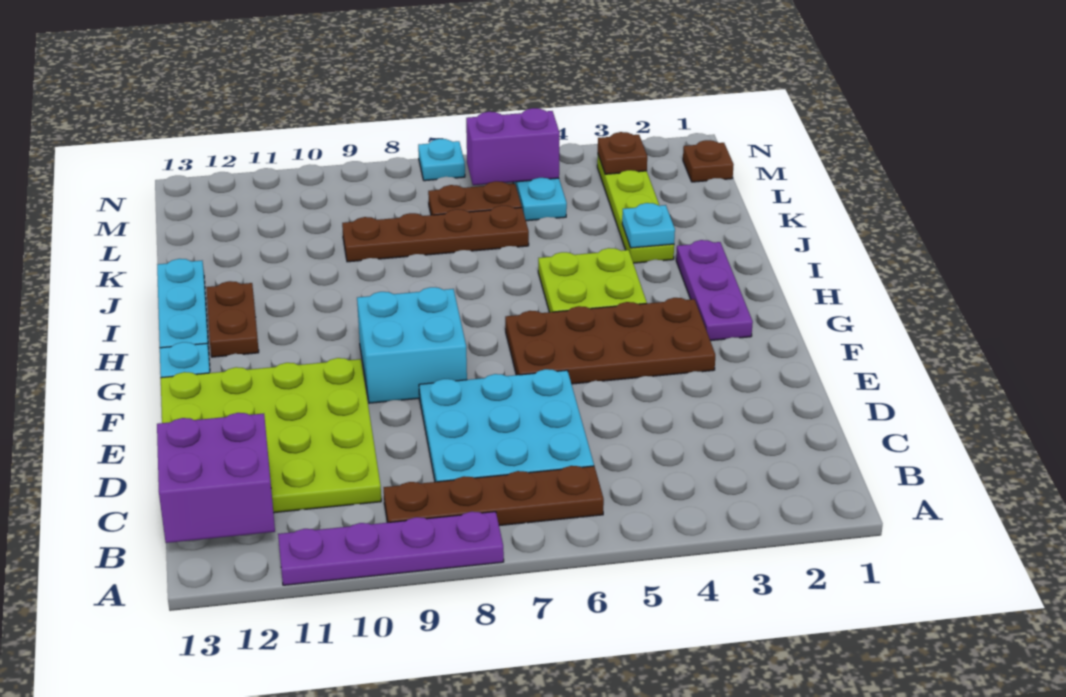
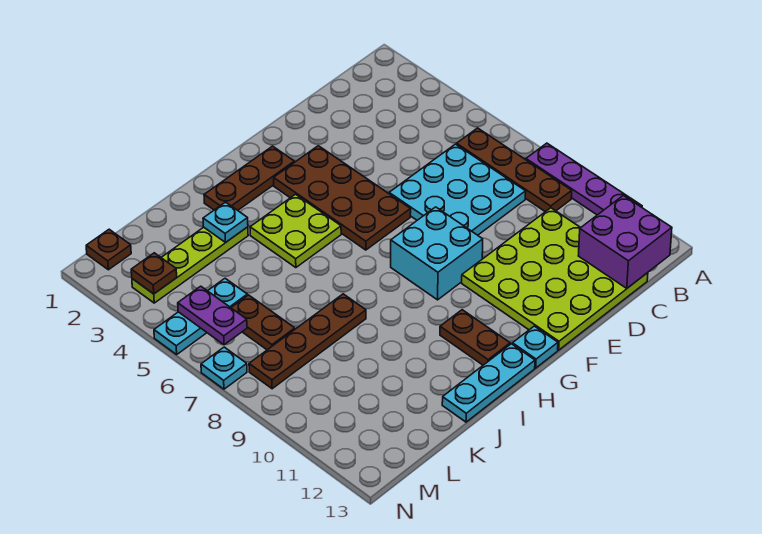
purple 1x3 plate [676,240,753,341] -> brown 1x3 plate [204,146,294,210]
brown 1x2 plate [206,281,259,357] -> brown 1x2 plate turned to [440,310,510,365]
brown 1x4 plate [342,205,529,262] -> brown 1x4 plate turned to [249,294,366,389]
purple 1x2 brick [466,108,560,185] -> purple 1x2 plate [178,286,247,345]

